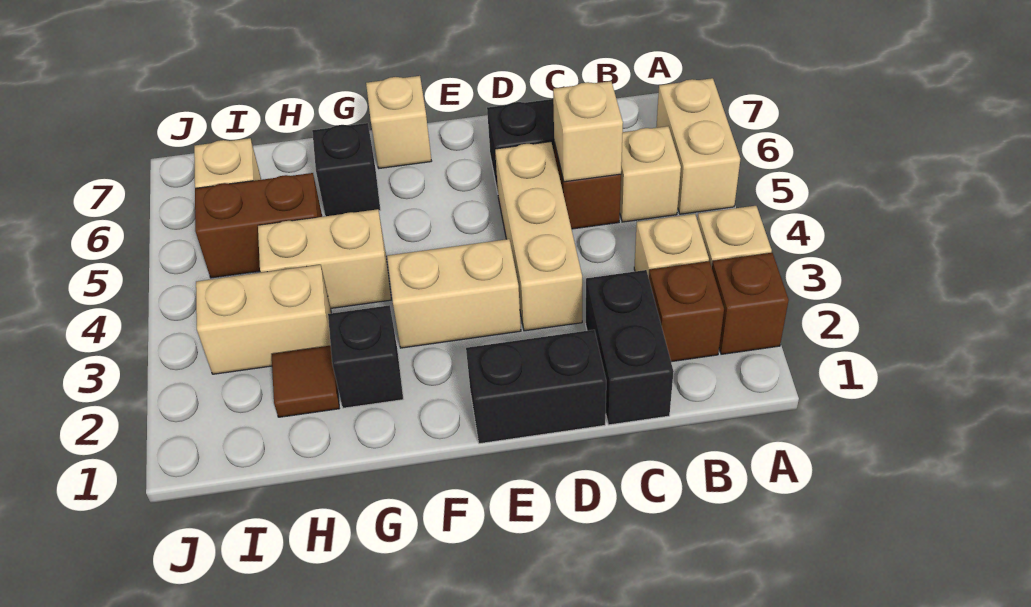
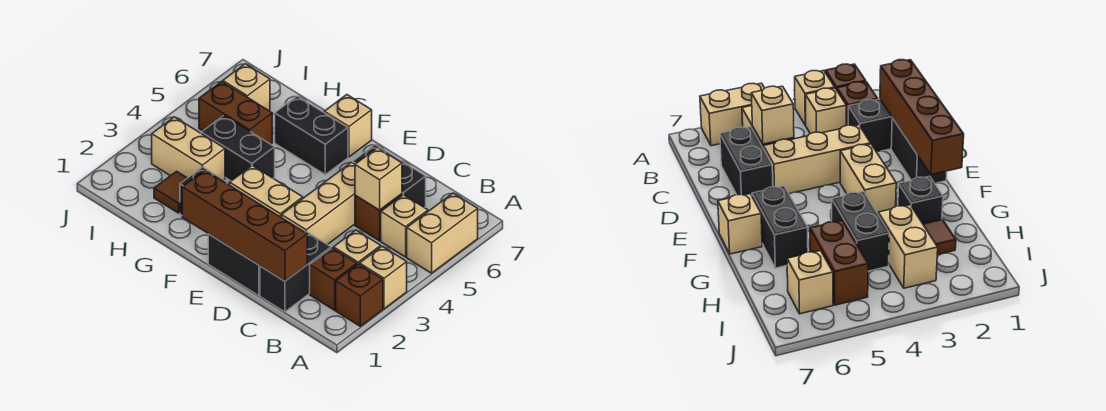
none -> brown 1x4 brick [182,170,307,281]
tan 1x2 brick [258,209,391,308] -> black 1x2 brick [201,116,275,181]
black 1x1 brick [312,123,380,216] -> black 1x2 brick [275,96,348,175]

